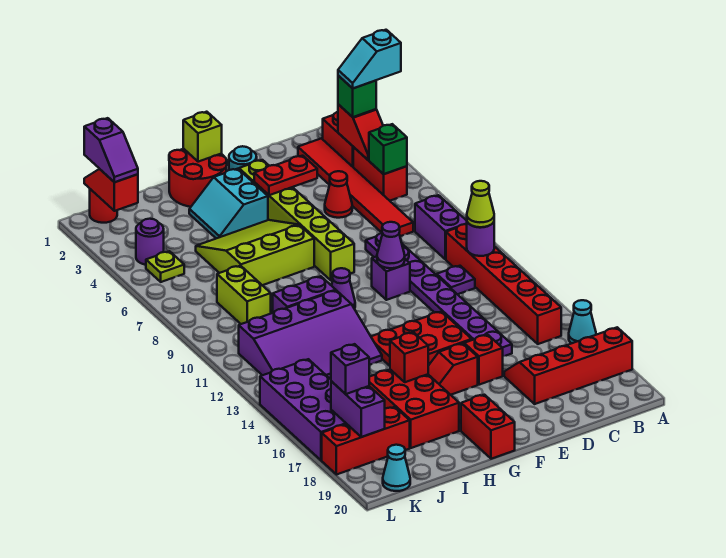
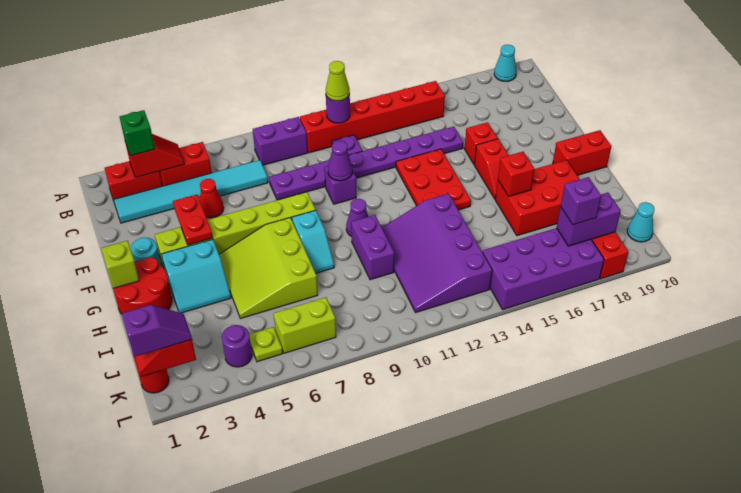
cyan 1x2 slope [338,30,401,88] -> cyan 1x2 slope moved to [292,210,334,273]
cyan 1x1 cone [569,300,596,343] -> cyan 1x1 cone moved to [494,45,516,82]
red 2x4 slope [504,327,632,404] -> none
green 1x1 brick [369,124,407,174] -> none
red 1x6 tile [298,138,413,236] -> cyan 1x6 tile [114,160,268,223]
purple 3x4 slope [239,290,382,379] -> purple 3x4 slope turned to [382,194,492,313]
lime 1x2 brick [217,266,271,324] -> lime 1x2 brick moved to [274,297,336,353]

